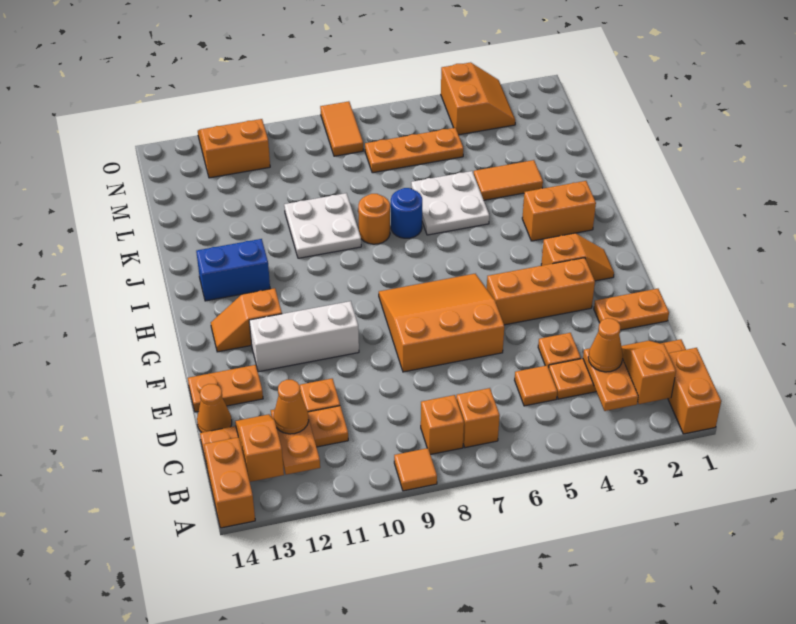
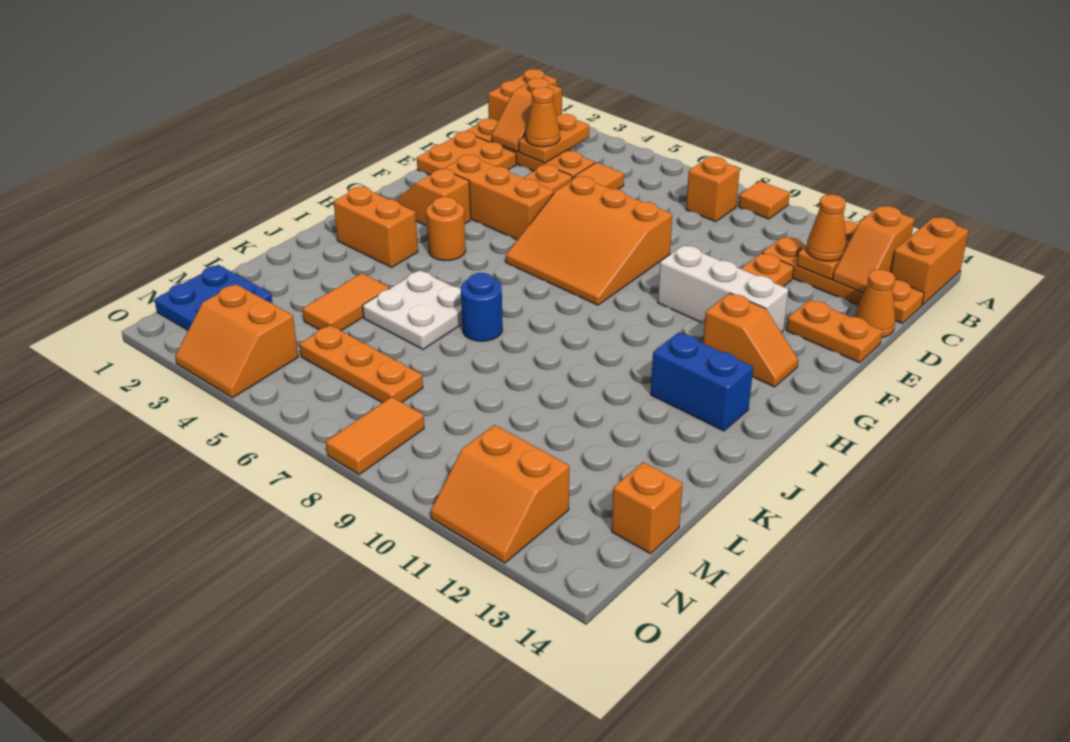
orange 1x1 brick [456,388,500,448] -> orange 1x1 brick moved to [612,462,683,554]
orange 1x2 plate [594,289,669,330] -> orange 2x2 plate [417,131,516,175]
orange 1x1 round brick [358,194,390,244] -> orange 1x1 round brick moved to [426,197,466,261]
white 2x2 plate [284,193,361,258] -> none
orange 1x2 tile [474,160,543,200] -> orange 1x2 tile turned to [302,273,390,331]
none -> blue 2x2 plate [154,265,273,330]
orange 2x2 slope [441,62,515,135] -> orange 2x2 slope turned to [175,284,298,398]

